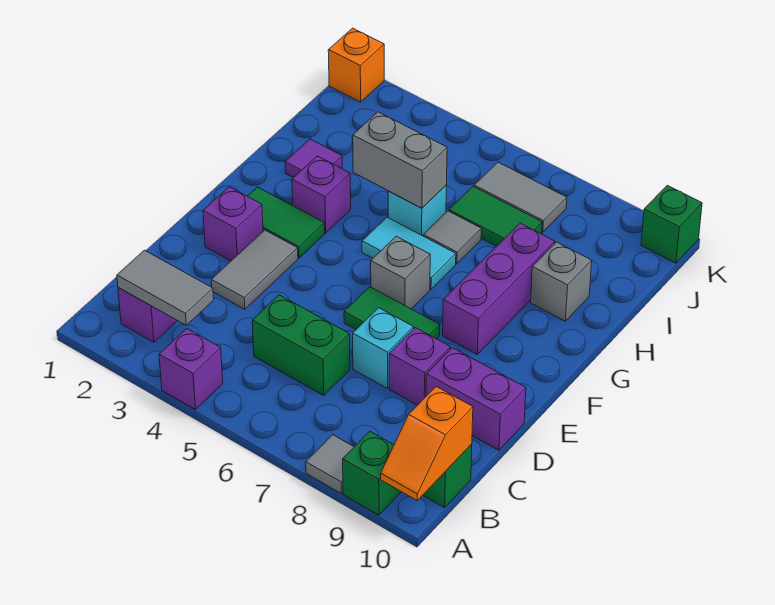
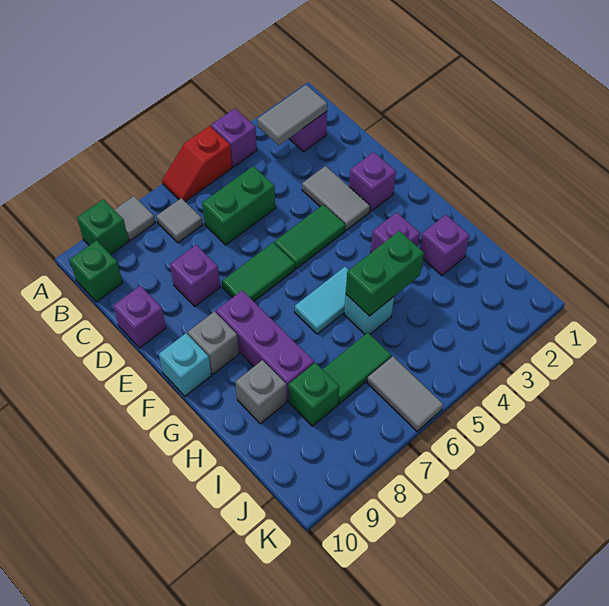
none -> red 1x2 slope [162,126,232,201]
orange 1x2 slope [381,387,473,500] -> none
cyan 1x1 brick [353,308,413,388] -> cyan 1x1 brick moved to [159,333,211,396]
purple 1x2 brick [426,348,526,450] -> purple 1x1 brick [113,286,166,348]
green 1x2 tile [248,187,324,258] -> green 1x2 tile moved to [274,205,345,269]
grey 1x1 brick [371,236,430,309] -> grey 1x1 brick moved to [188,312,239,374]
purple 1x1 tile [285,139,342,178] -> purple 1x1 brick [420,215,470,276]
grey 1x2 brick [353,112,447,208] -> green 1x2 brick [346,231,424,316]
grey 1x1 tile [423,211,481,264] -> grey 1x1 tile moved to [156,198,203,243]
grey 1x2 tile [474,162,567,232] -> grey 1x2 tile turned to [367,356,443,431]
orange 1x1 brick [328,28,384,102] -> none
green 1x1 brick [641,185,702,263] -> green 1x1 brick moved to [289,363,339,426]

